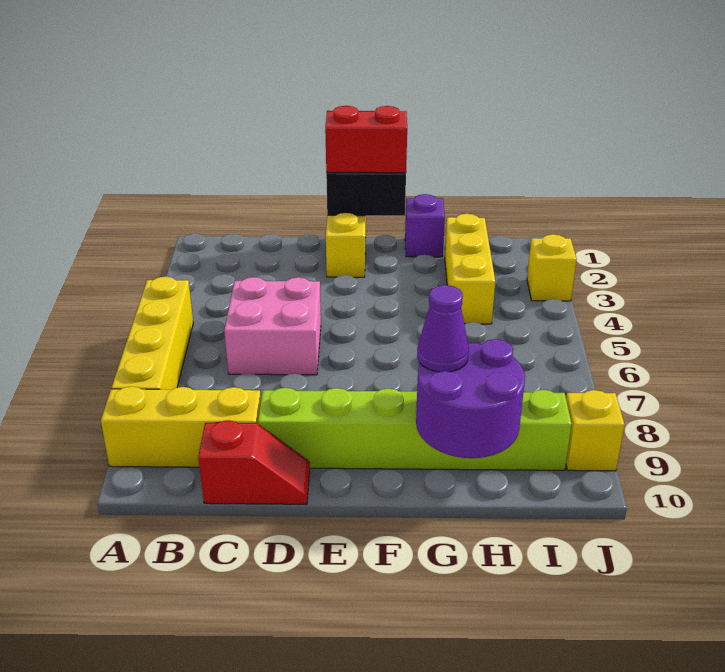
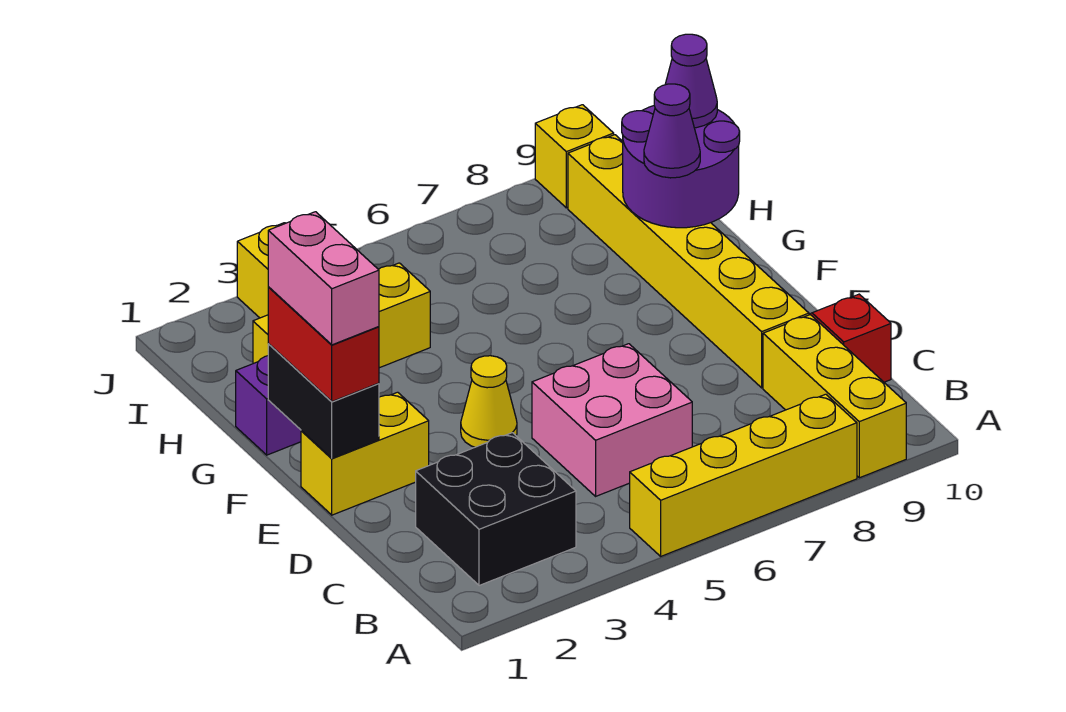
none -> black 2x2 brick [415,433,576,586]
lime 1x6 brick [258,388,572,470] -> yellow 1x6 brick [568,135,809,388]
none -> pink 1x2 brick [268,212,379,345]
none -> yellow 1x1 cone [461,356,517,447]
none -> purple 1x1 cone [665,34,717,128]

